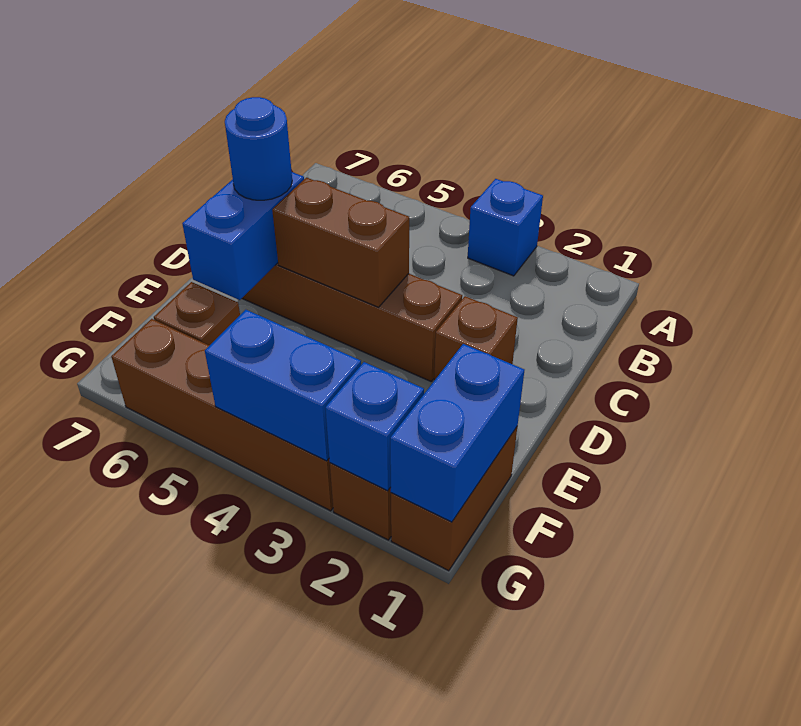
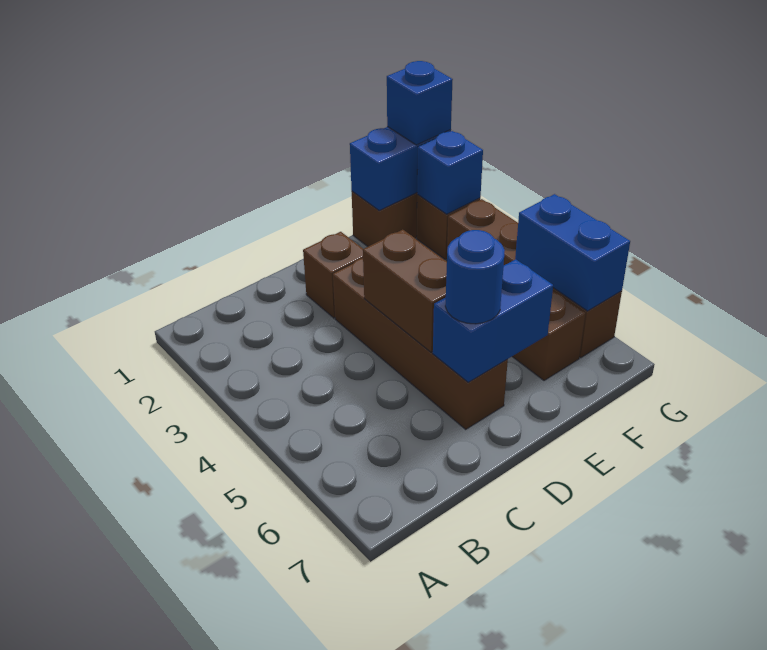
blue 1x1 brick [468,179,543,276] -> blue 1x1 brick moved to [387,61,453,145]
blue 1x2 brick [205,310,361,461] -> blue 1x2 brick moved to [515,194,630,311]

